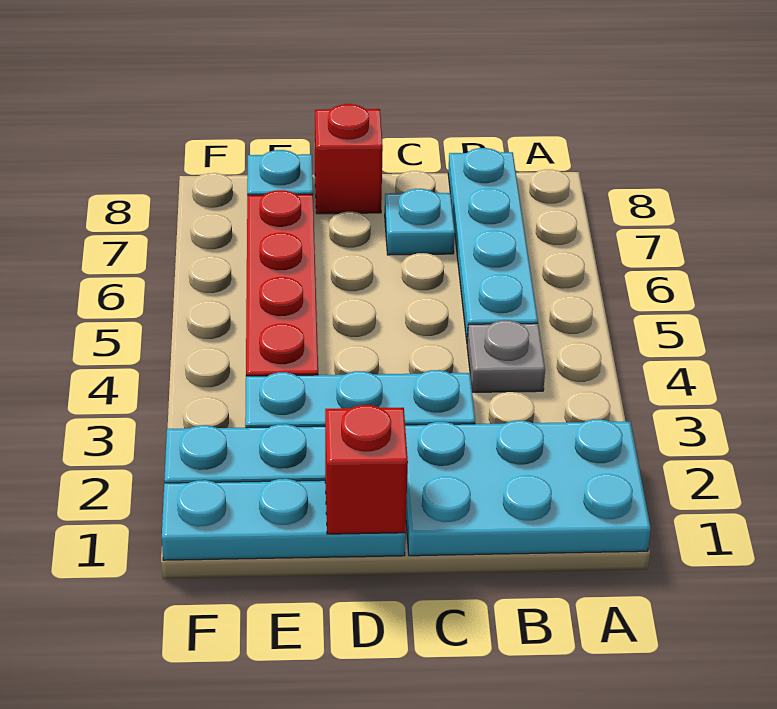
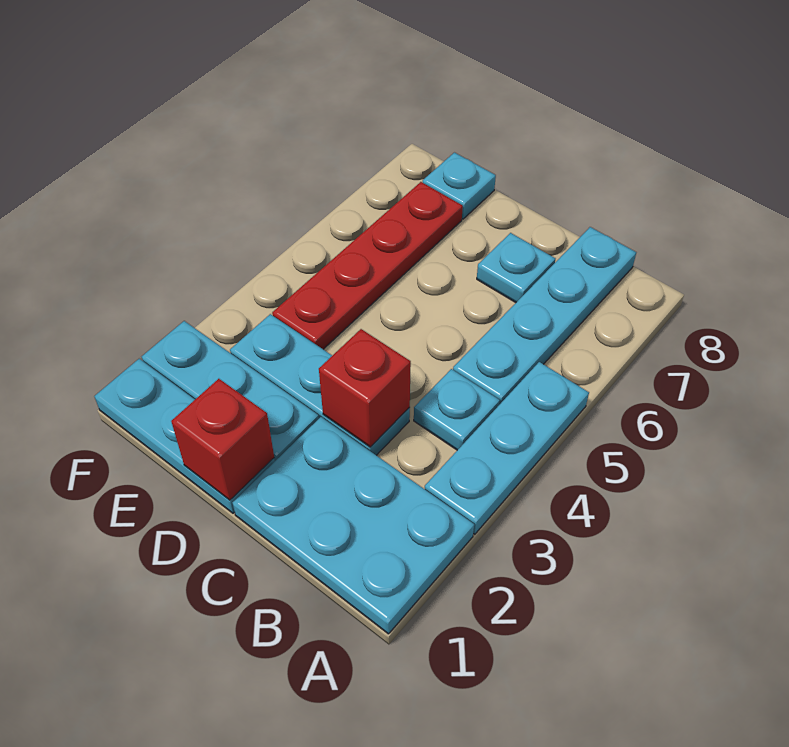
none -> cyan 1x3 plate [425,362,589,534]
grey 1x1 plate [467,320,545,392] -> cyan 1x1 plate [414,369,500,450]
red 1x1 brick [315,104,383,214] -> red 1x1 brick moved to [319,329,411,447]

